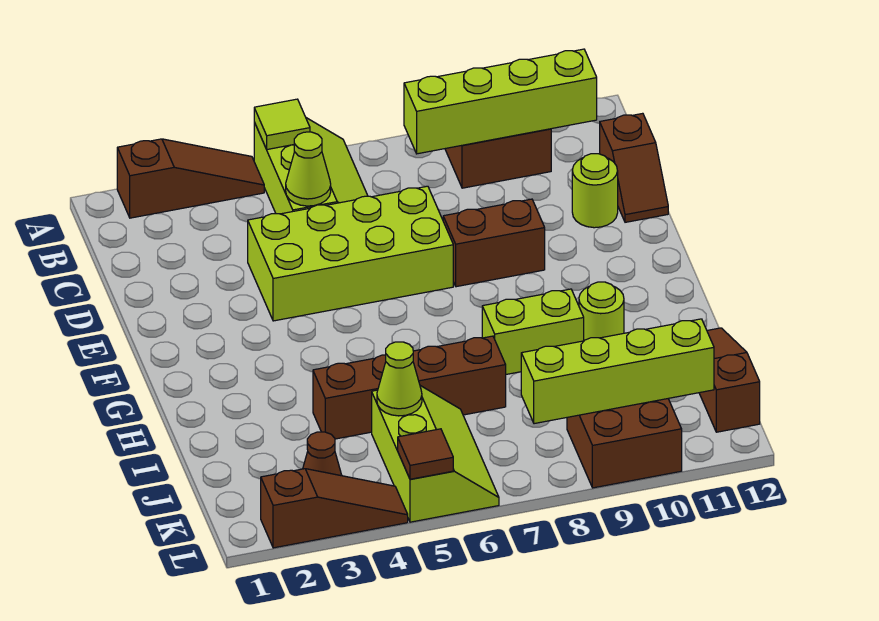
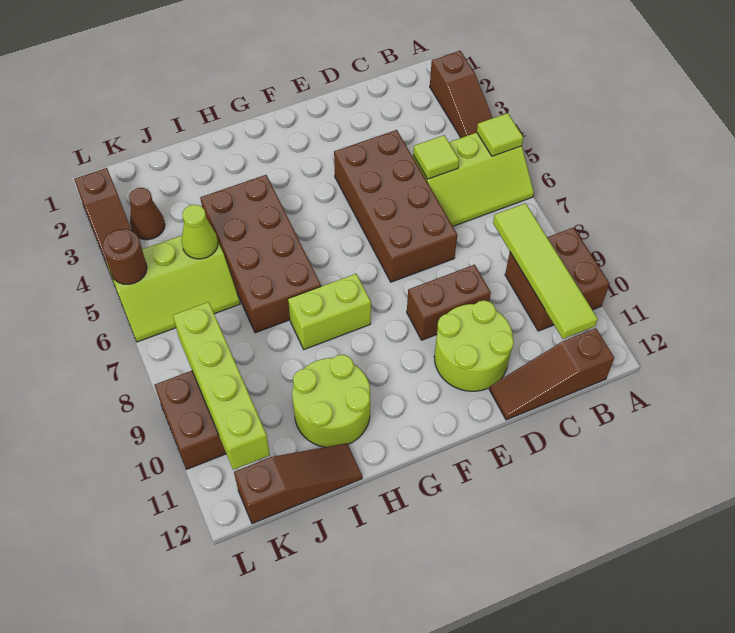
lime 1x4 brick [404,49,597,154] -> lime 1x4 tile [493,203,598,339]
lime 1x1 cone [286,132,331,206] -> lime 1x1 tile [413,135,459,179]
brown 1x2 slope [600,113,668,222] -> brown 1x3 slope [489,328,614,420]
lime 2x4 brick [248,186,453,321] -> brown 2x4 brick [334,130,457,282]
lime 1x1 round brick [572,154,618,228] -> lime 2x2 round brick [434,300,514,391]
brown 1x2 brick [443,199,545,287] -> brown 1x2 brick turned to [407,265,491,340]
lime 1x2 brick [482,289,584,374] -> lime 1x2 brick turned to [288,274,371,349]
lime 1x1 round brick [579,282,624,340] -> lime 2x2 round brick [292,355,370,447]
brown 1x4 brick [313,336,506,439] -> brown 2x4 brick [200,175,321,333]
brown 1x1 tile [398,429,453,479] -> brown 1x1 round brick [102,229,147,284]

